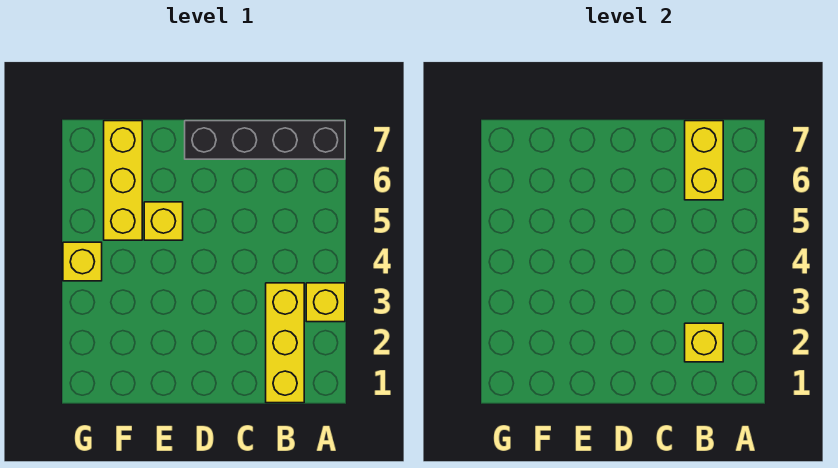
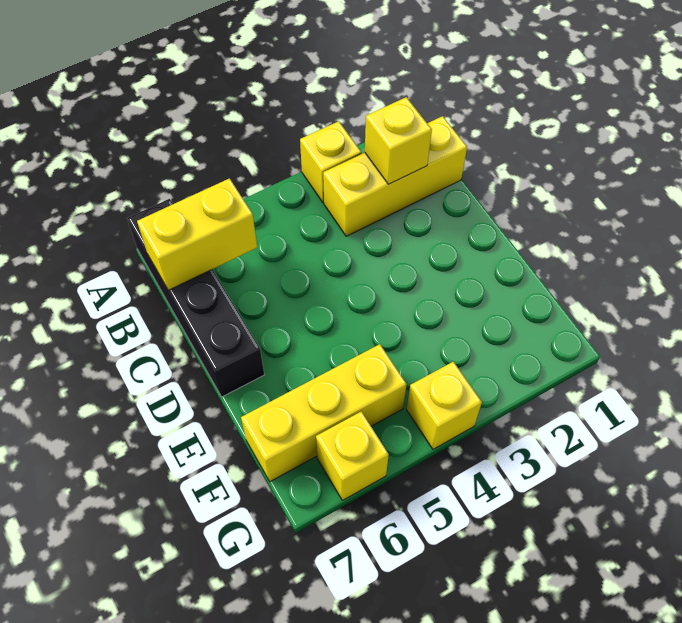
yellow 1x1 brick [144,202,183,240] -> yellow 1x1 brick moved to [316,412,389,500]

